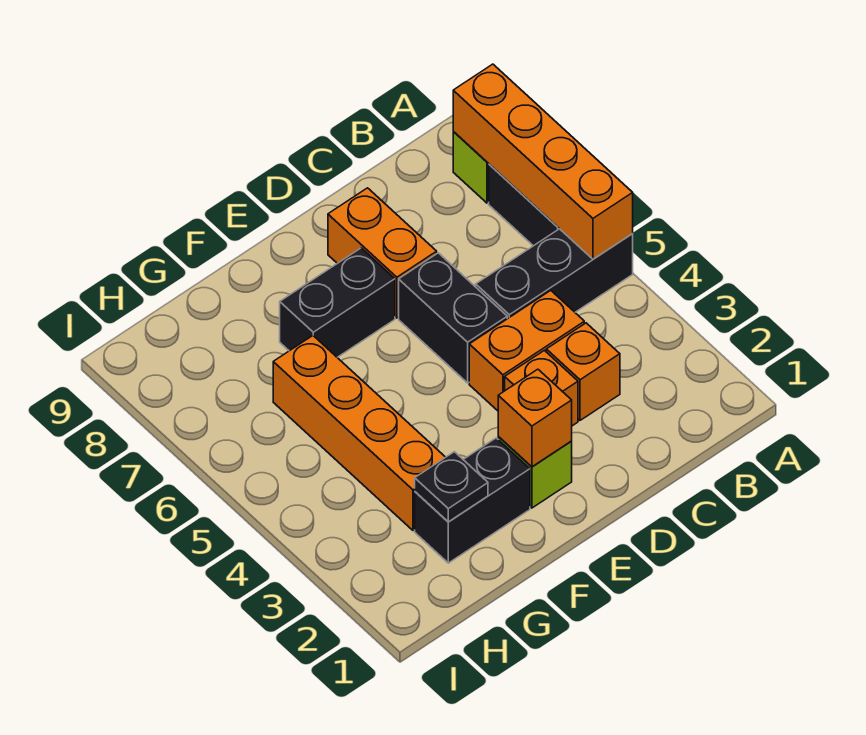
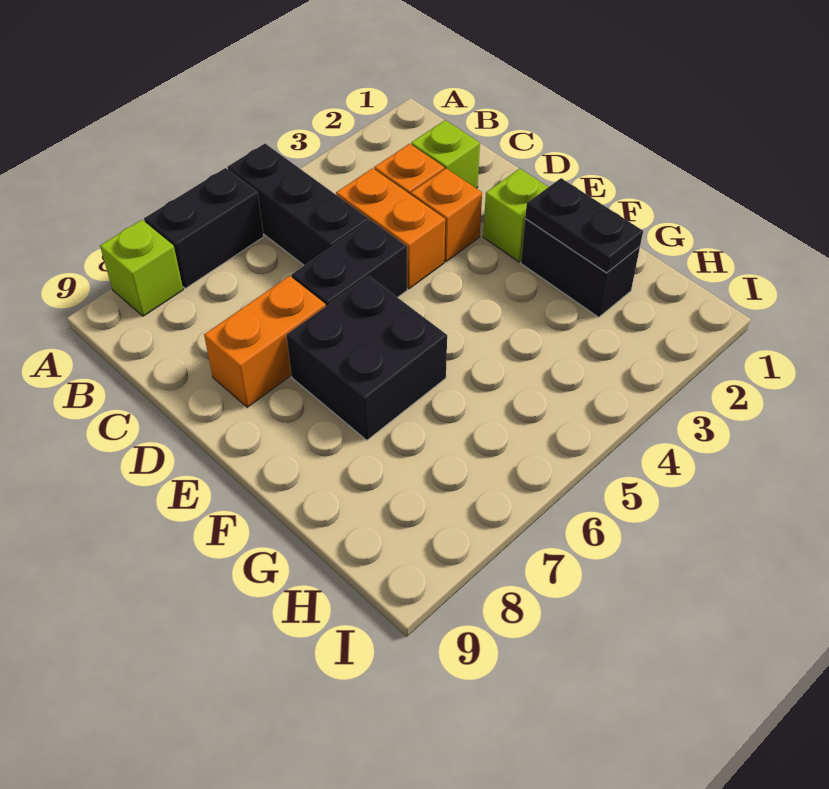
orange 1x4 brick [453,64,633,259] -> none
none -> lime 1x1 brick [411,120,480,188]
orange 1x1 brick [498,369,572,467] -> none
black 1x2 brick [280,248,395,357] -> black 2x2 brick [286,276,447,440]
black 1x1 plate [415,452,488,522] -> black 1x2 plate [525,178,643,273]
orange 1x4 brick [273,336,445,530] -> none

